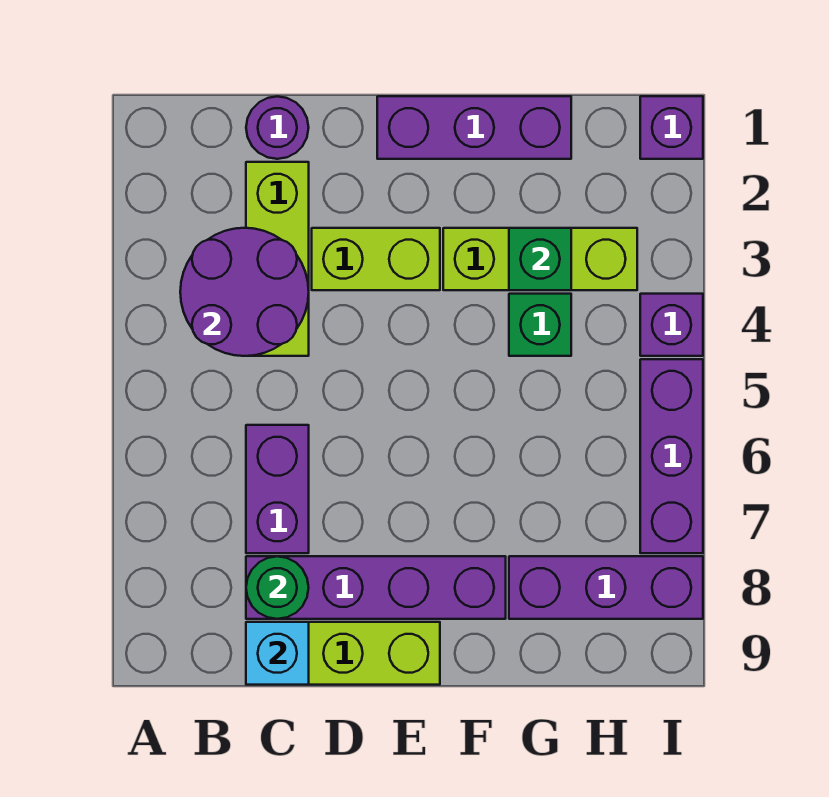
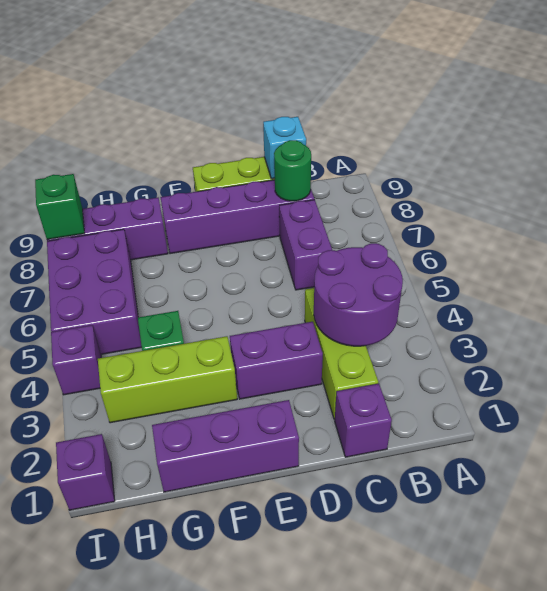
purple 1x1 round brick [246,96,309,159] -> purple 1x1 brick [335,383,392,457]
lime 1x2 brick [312,228,440,290] -> purple 1x2 brick [230,322,323,399]
green 1x1 brick [509,228,571,290] -> green 1x1 brick moved to [35,174,84,240]
purple 1x3 brick [640,359,703,553] -> purple 2x3 brick [47,229,142,354]

